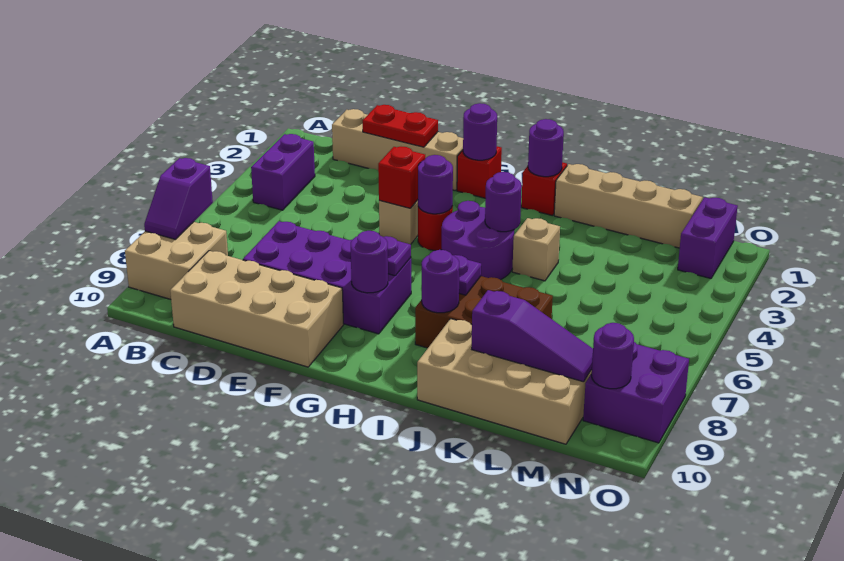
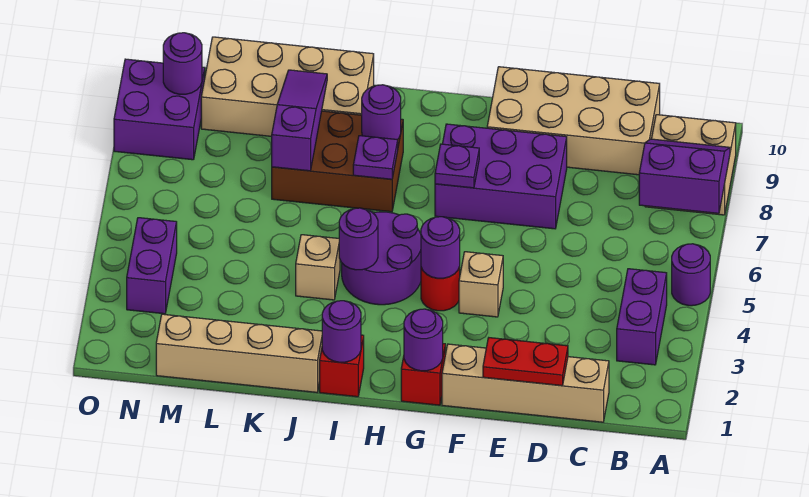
purple 1x2 slope [144,158,213,239] -> purple 2x2 slope [639,139,730,213]
purple 2x4 brick [243,221,411,334] -> purple 2x3 brick [435,124,567,229]
red 1x1 brick [378,147,425,208] -> none
purple 1x1 round brick [351,231,388,293] -> purple 1x1 round brick moved to [672,244,710,306]
purple 1x3 slope [472,290,593,382] -> purple 1x3 slope turned to [272,70,327,171]
purple 1x2 brick [678,197,738,278] -> purple 1x2 brick moved to [127,218,177,314]

